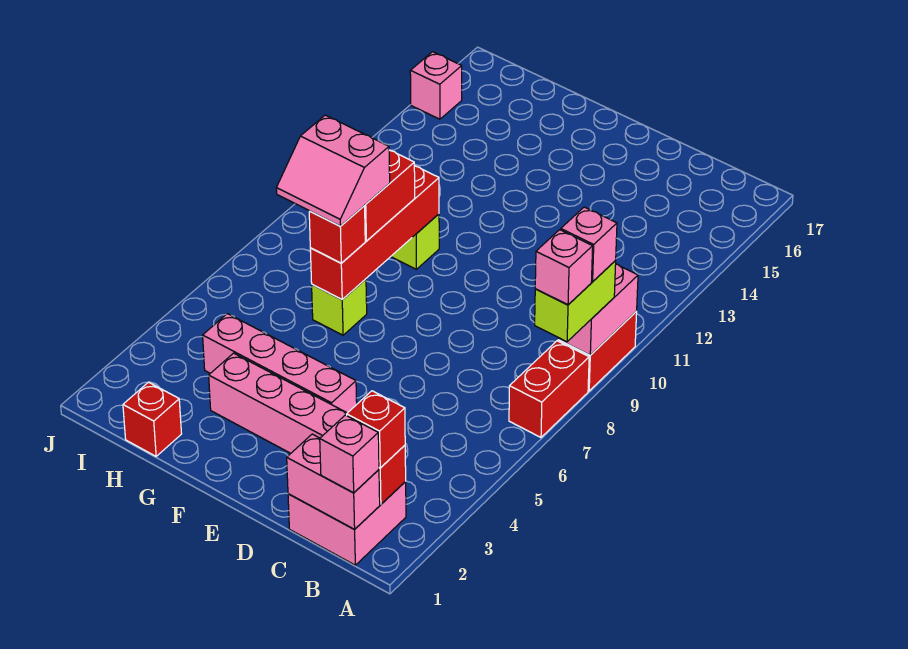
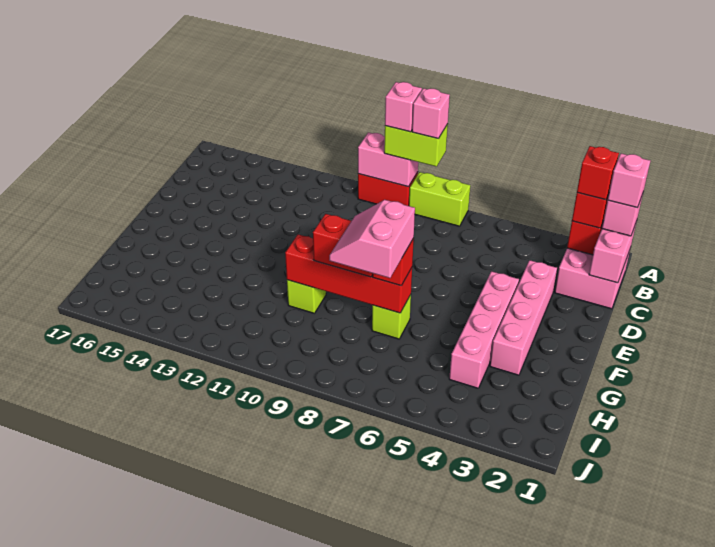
red 1x2 brick [509,341,589,437] -> lime 1x2 brick [409,172,470,226]
pink 2x2 slope [276,115,390,226] -> pink 2x2 slope turned to [329,200,415,278]
red 1x1 brick [123,382,182,456] -> red 1x1 brick moved to [577,146,619,200]
pink 1x1 brick [410,52,462,119] -> pink 1x1 brick moved to [608,154,650,207]

